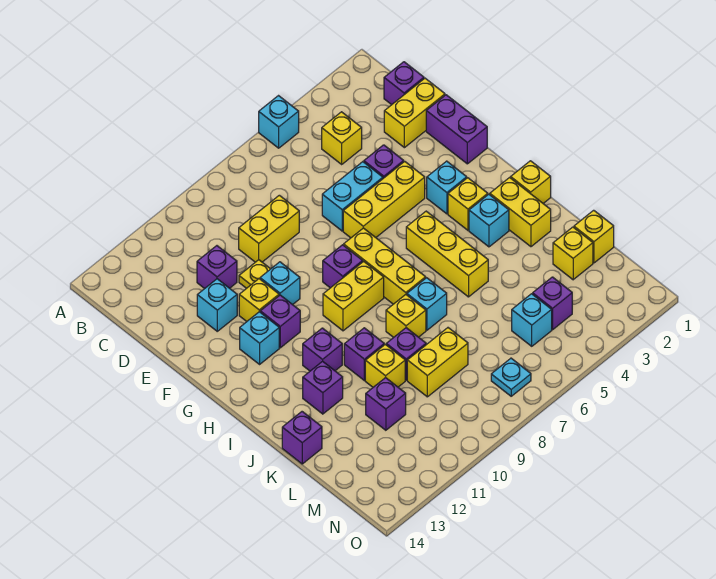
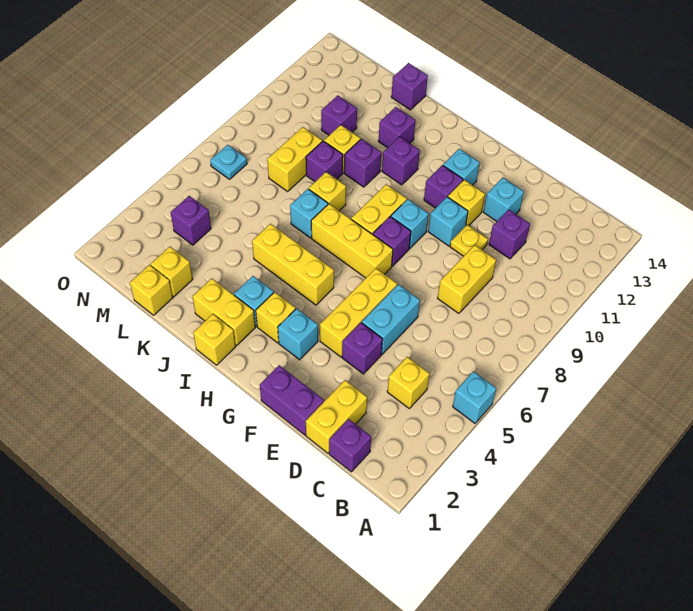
cyan 1x1 brick [512,294,552,346] -> cyan 1x1 brick moved to [391,199,429,248]

